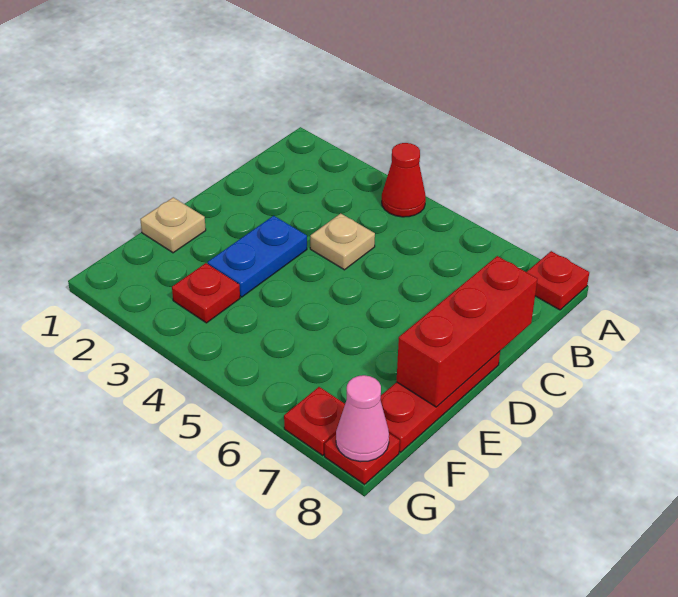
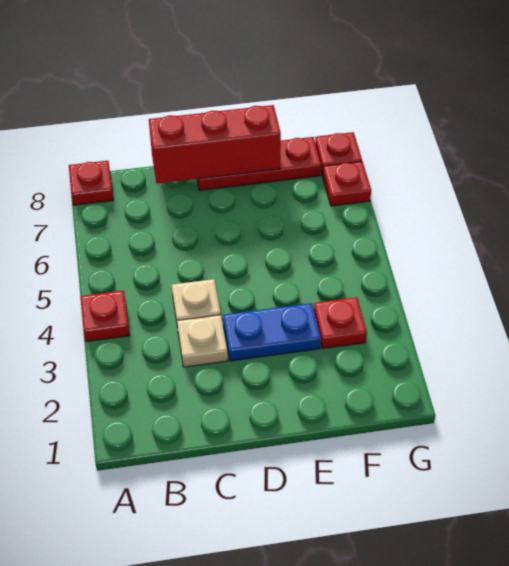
red 1x1 cone [382,143,426,217] -> red 1x1 plate [80,291,130,341]
tan 1x1 plate [140,197,206,253] -> tan 1x1 plate moved to [177,315,228,367]
pink 1x1 cone [336,375,389,462] -> none

